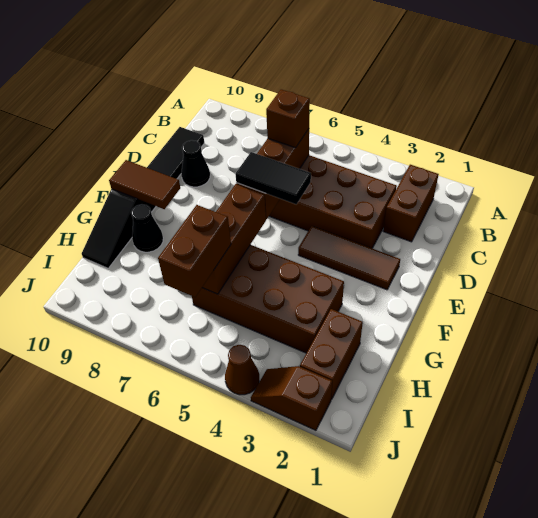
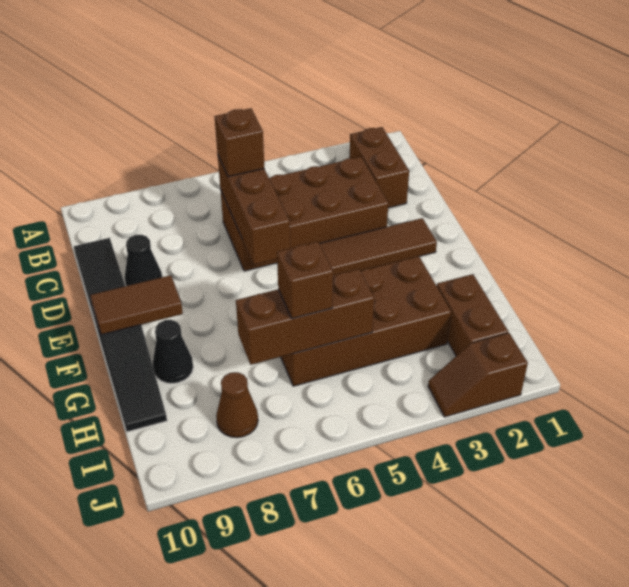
black 1x2 tile [236,152,311,204] -> none
brown 1x3 brick [202,184,266,294] -> brown 1x3 brick turned to [236,269,374,365]
brown 1x2 brick [158,205,231,297] -> brown 1x1 brick [277,242,333,319]
brown 1x1 cone [225,345,259,395] -> brown 1x1 cone moved to [216,372,258,438]

